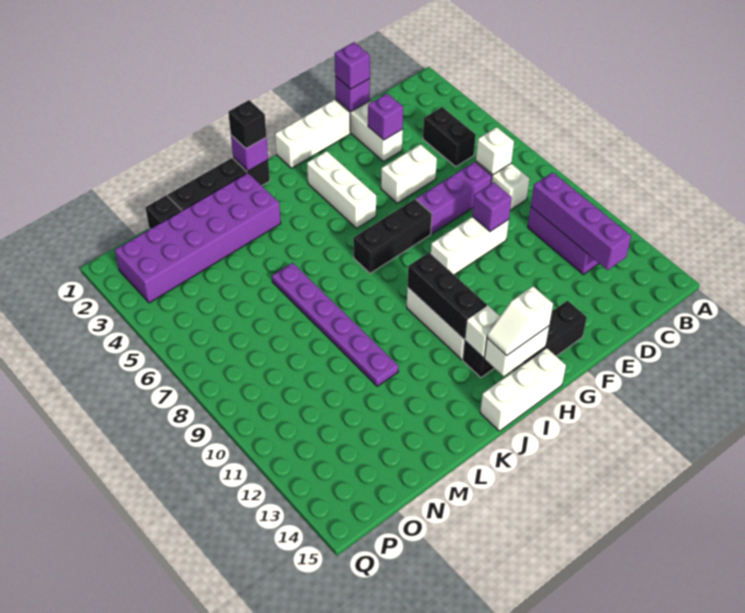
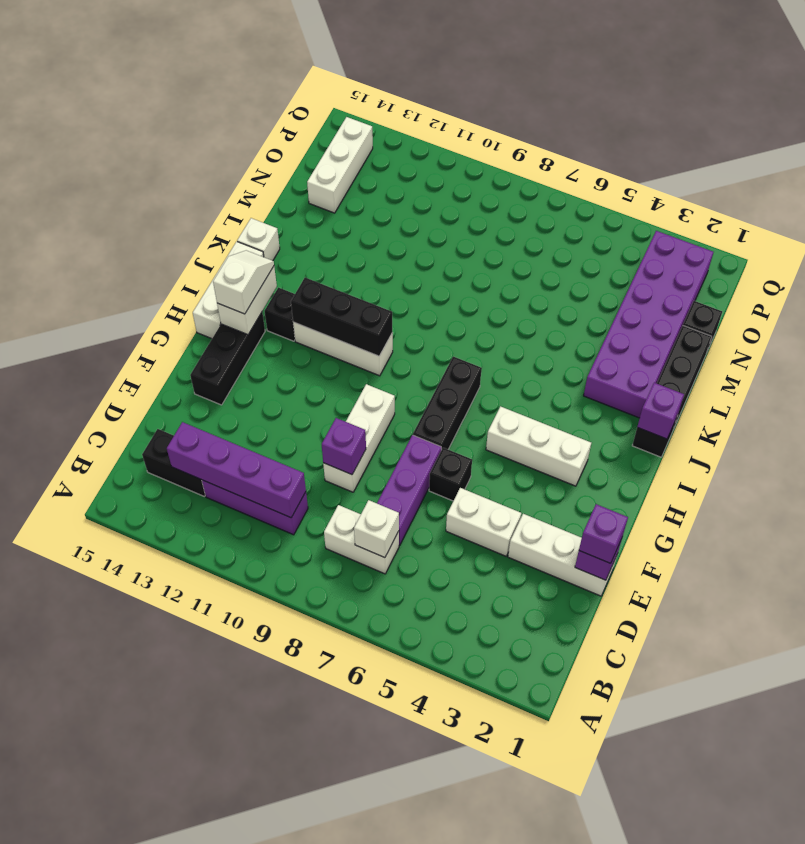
black 1x2 brick [423,107,476,167] -> black 1x2 brick moved to [142,429,205,496]
purple 1x1 brick [368,93,403,140] -> none
white 1x2 brick [381,144,437,203] -> white 1x2 brick turned to [446,488,521,556]
white 1x3 brick [275,100,350,168] -> white 1x3 brick moved to [307,117,373,213]
white 1x1 brick [465,305,500,358] -> white 1x1 brick moved to [237,218,280,261]
black 1x1 brick [228,100,266,149] -> black 1x1 brick moved to [429,448,472,501]
purple 1x6 plate [272,263,399,386] -> none

